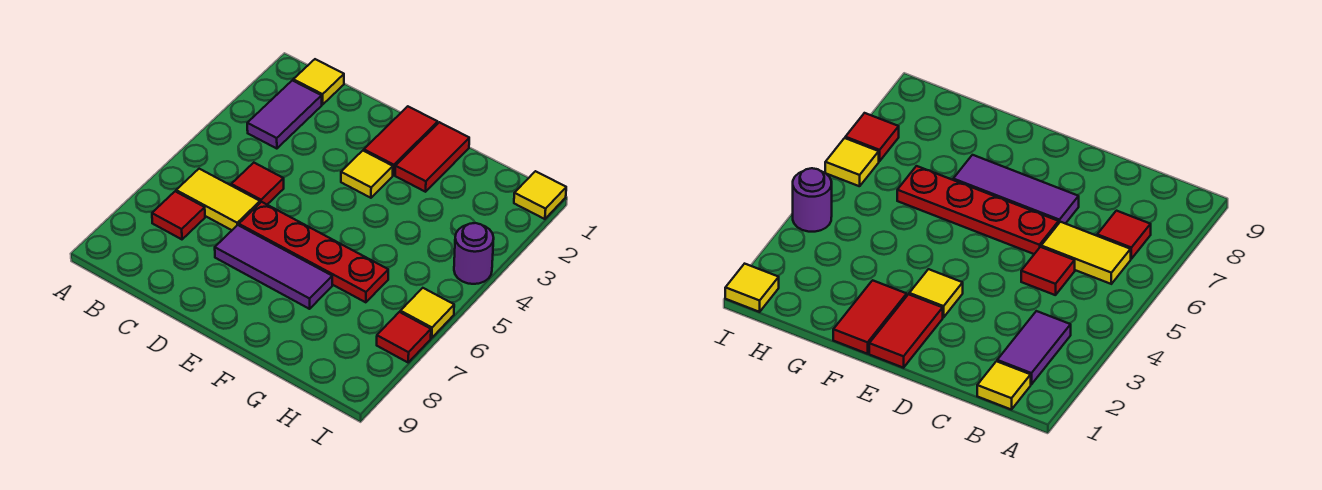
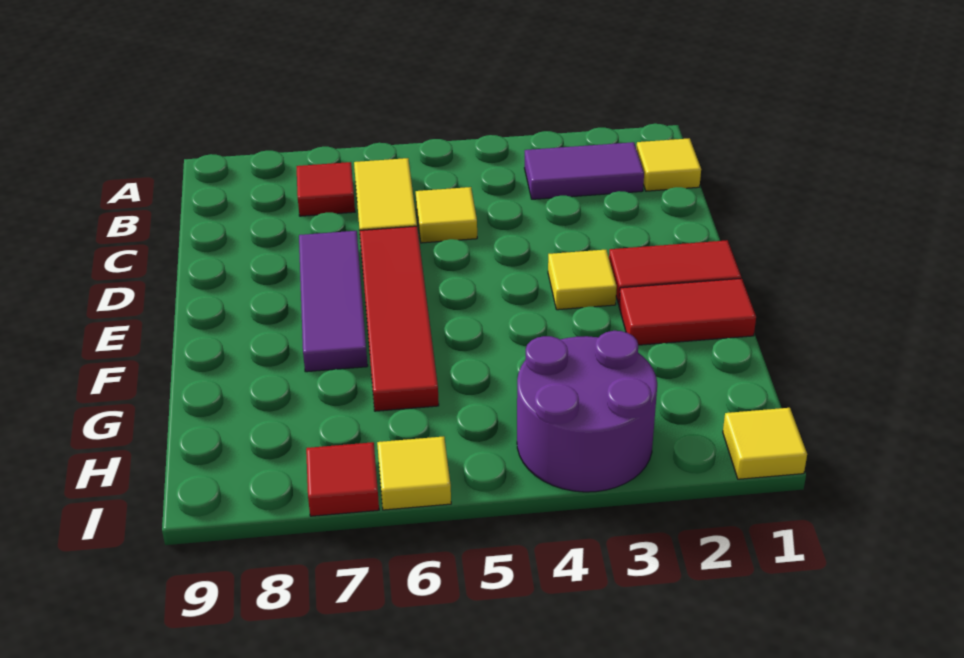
red 1x1 tile [231,163,284,204] -> yellow 1x1 tile [416,187,477,243]
red 1x4 plate [239,202,388,302] -> red 1x4 tile [360,226,439,411]
purple 1x1 round brick [454,223,494,284] -> purple 2x2 round brick [517,331,657,492]

